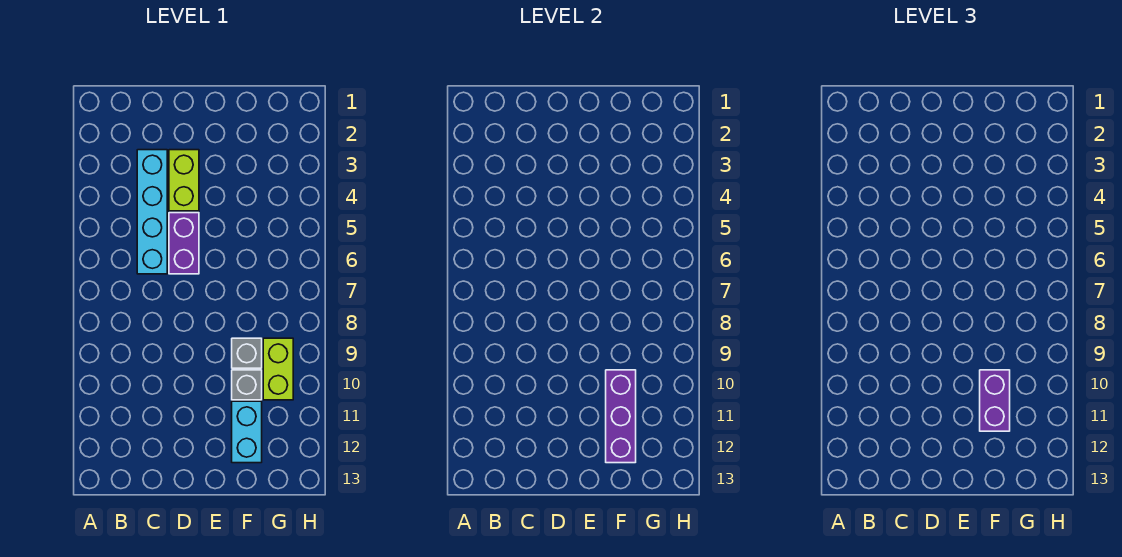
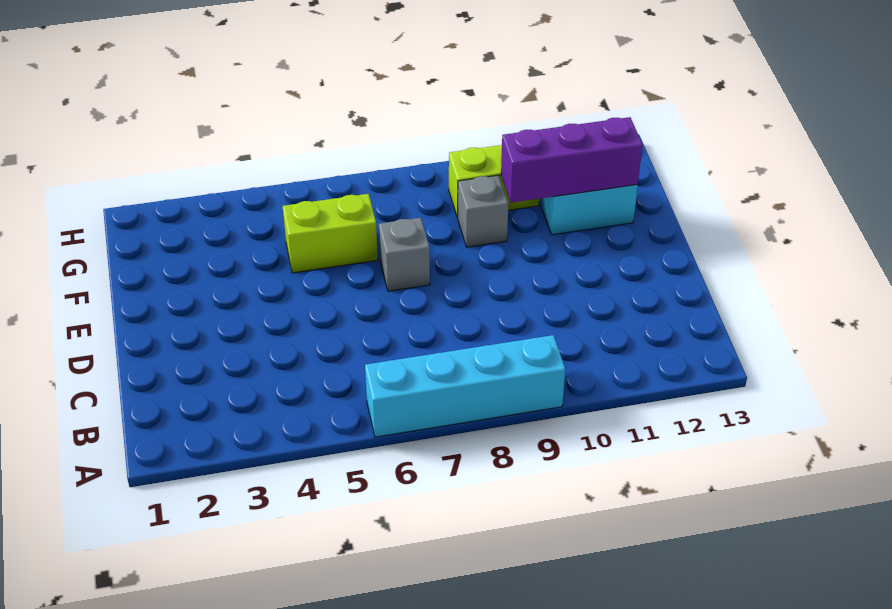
cyan 1x4 brick [137,150,167,274] -> cyan 1x4 brick moved to [365,335,565,437]
lime 1x2 brick [169,150,199,211] -> lime 1x2 brick moved to [283,194,378,273]
purple 1x2 brick [169,213,199,274] -> none
grey 1x1 brick [232,370,262,400] -> grey 1x1 brick moved to [379,218,430,291]
purple 1x2 brick [980,370,1010,431] -> none

